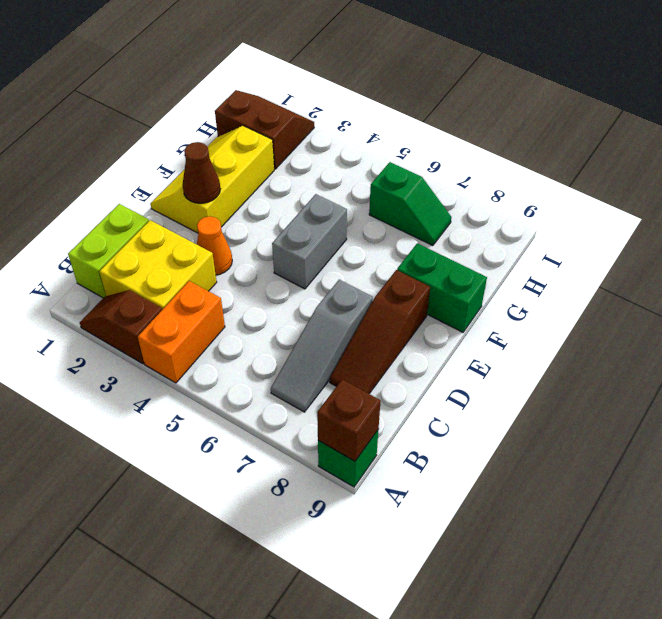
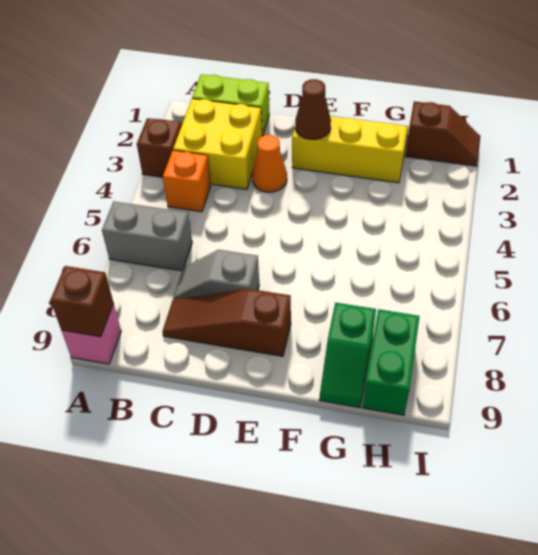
orange 1x2 brick [138,281,225,383] -> orange 1x1 brick [163,150,211,212]
green 1x1 brick [318,430,378,487] -> pink 1x1 brick [61,304,121,364]
grey 1x3 slope [271,280,373,412] -> grey 1x2 slope [173,250,259,299]
grey 1x2 brick [272,194,347,289] -> grey 1x2 brick moved to [102,202,192,271]
green 1x2 brick [397,243,487,332] -> green 1x2 brick moved to [363,309,420,415]
brown 2x2 slope [215,90,314,169] -> brown 1x2 slope [406,101,480,166]
green 1x2 slope [369,162,451,246] -> green 1x2 slope moved to [319,303,376,408]

